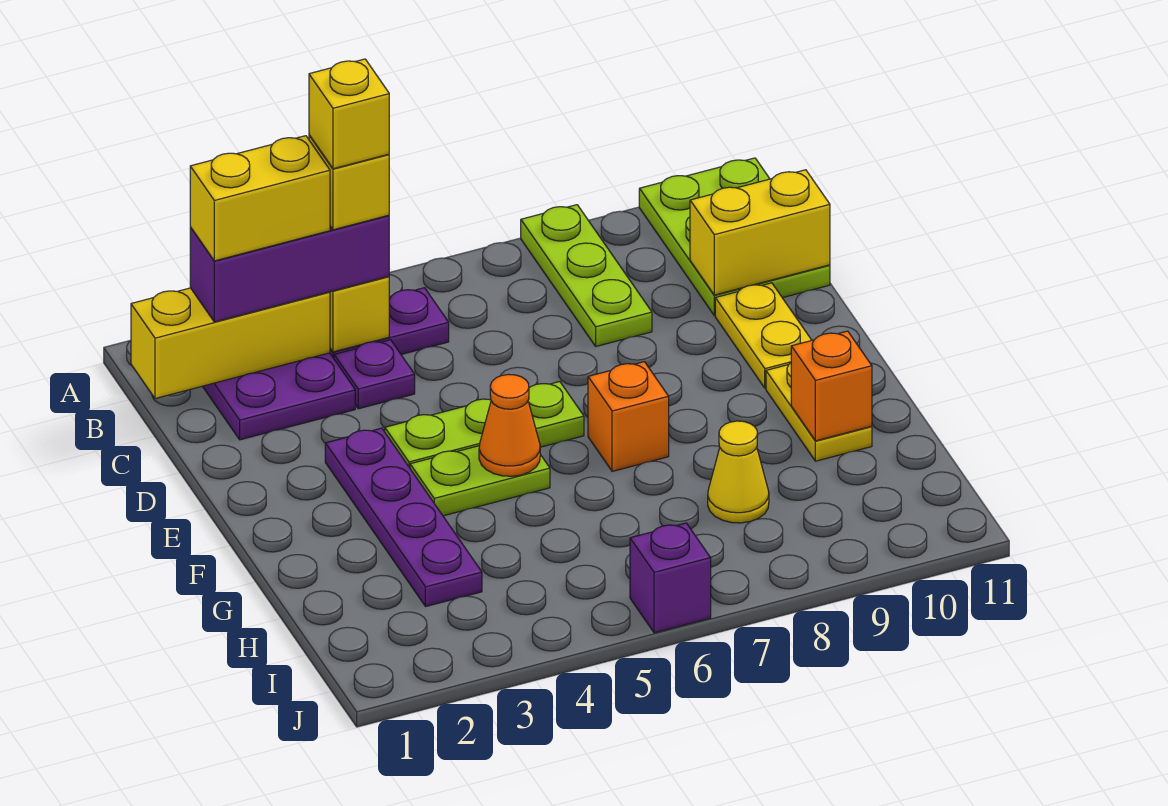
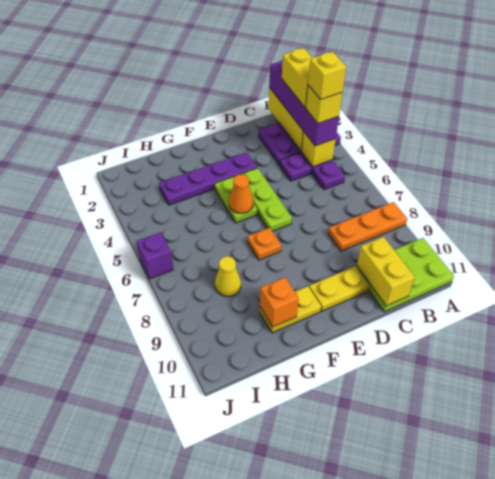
lime 1x3 plate [521,205,652,346] -> orange 1x3 plate [328,202,407,251]
purple 1x3 brick [190,215,389,322] -> purple 1x4 brick [269,60,339,146]
orange 1x1 brick [588,362,669,471] -> orange 1x1 plate [247,228,281,260]

